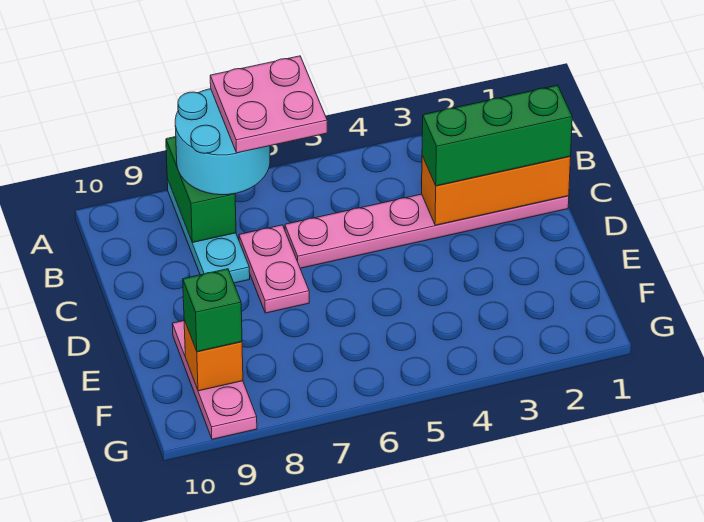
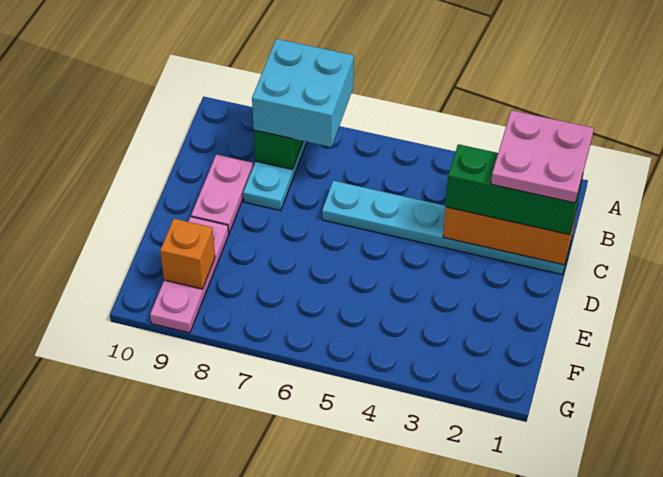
pink 2x2 plate [210,56,327,153] -> pink 2x2 plate moved to [491,110,594,203]
cyan 2x2 round brick [175,89,270,195] -> cyan 2x2 brick [252,39,354,147]
pink 1x6 plate [285,194,569,268] -> cyan 1x6 plate [322,181,572,275]
pink 1x2 plate [239,225,309,313] -> pink 1x2 plate moved to [191,155,253,233]
green 1x1 brick [183,269,242,352] -> none

